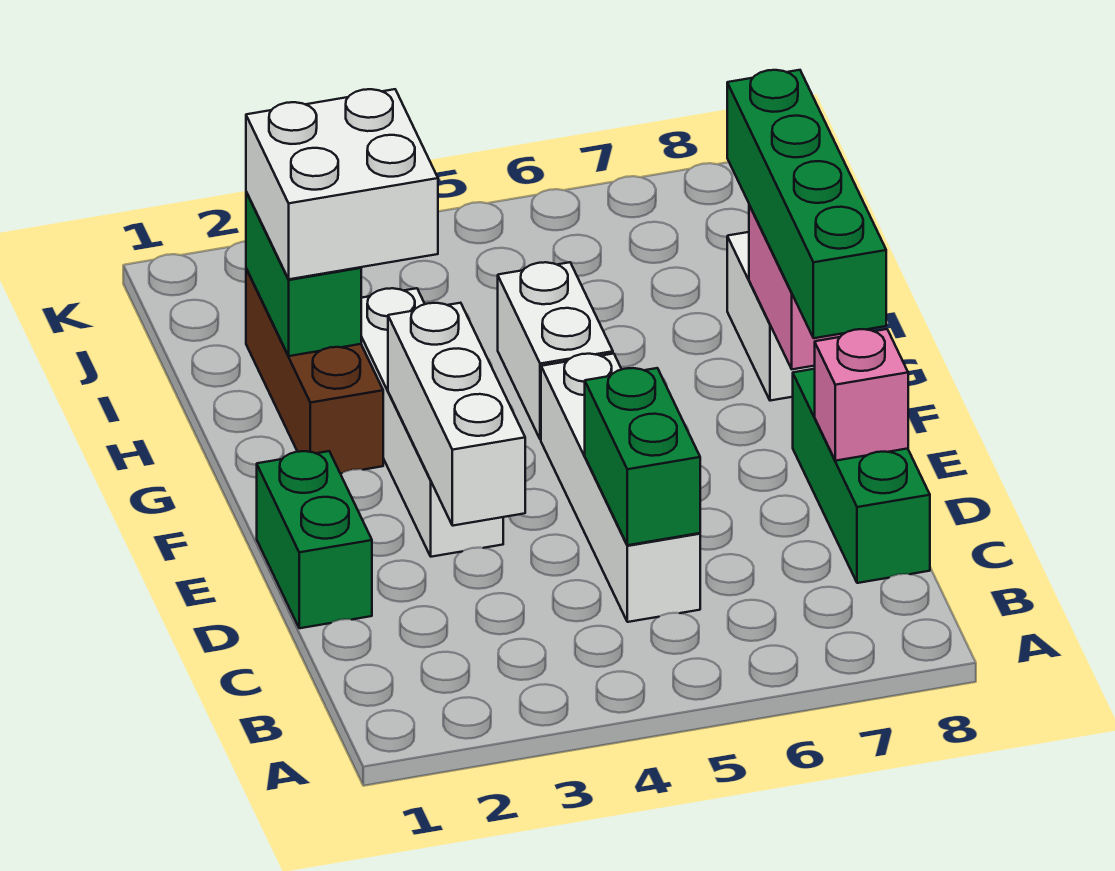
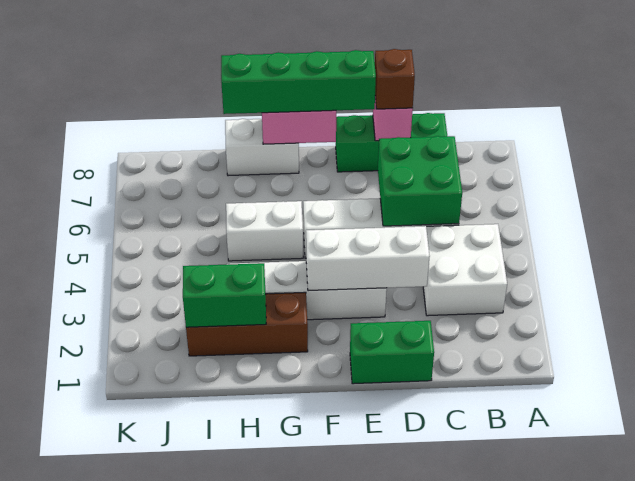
green 1x2 brick [585,368,700,545] -> green 2x2 brick [378,136,462,226]
none -> brown 1x1 brick [375,49,415,109]
white 2x2 brick [246,89,438,279] -> white 2x2 brick moved to [423,224,507,316]

